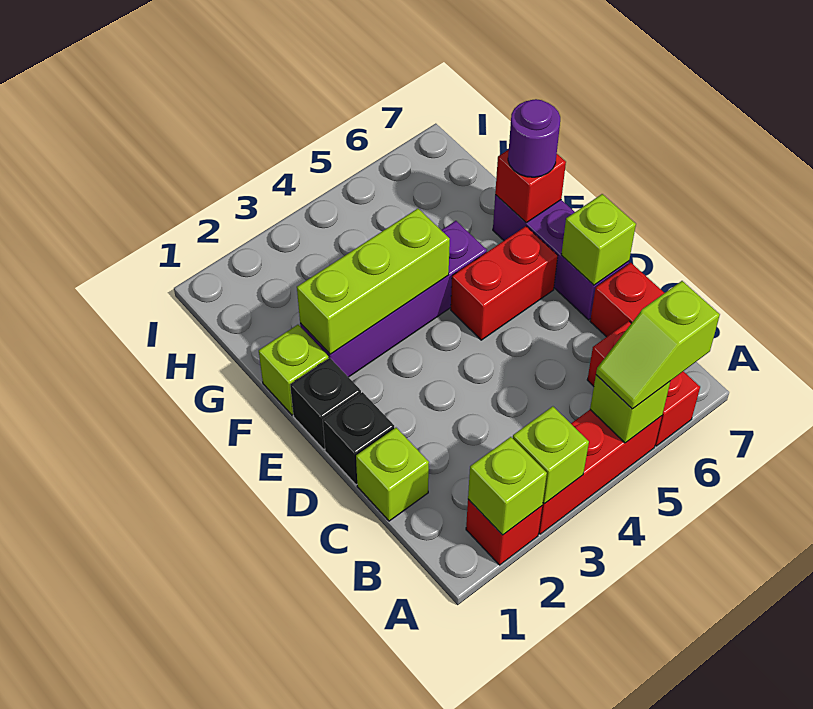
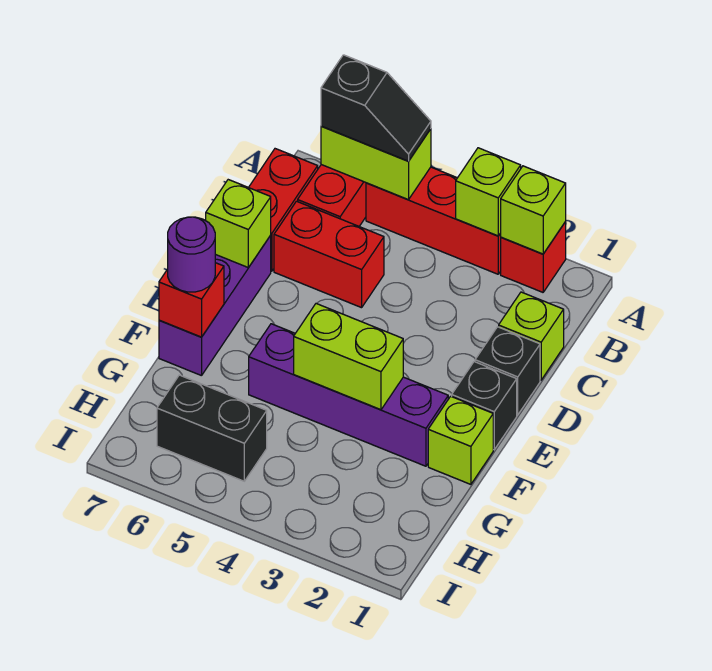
lime 1x1 brick [590,375,670,443] -> lime 1x2 brick [321,126,431,200]
lime 1x2 slope [596,281,720,409] -> black 1x2 slope [321,55,431,161]
red 1x2 brick [451,226,558,340] -> red 1x2 brick moved to [274,201,384,308]
lime 1x3 brick [297,209,450,354] -> lime 1x2 brick [294,303,403,410]
none -> black 1x2 brick [157,375,267,481]

